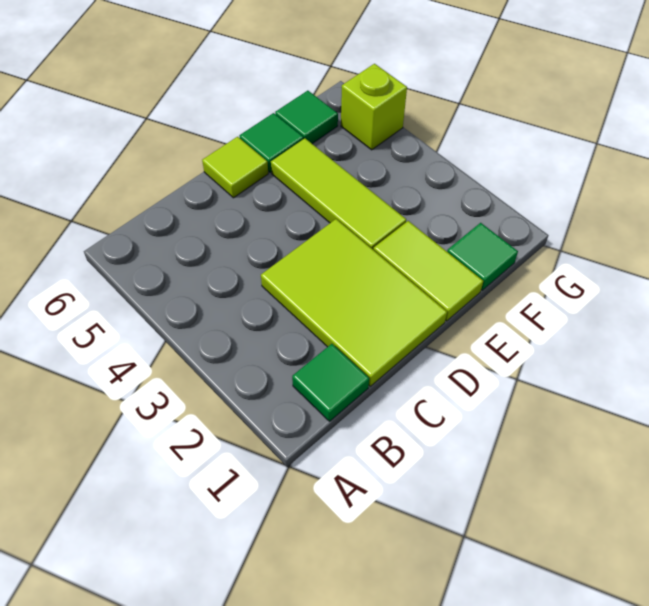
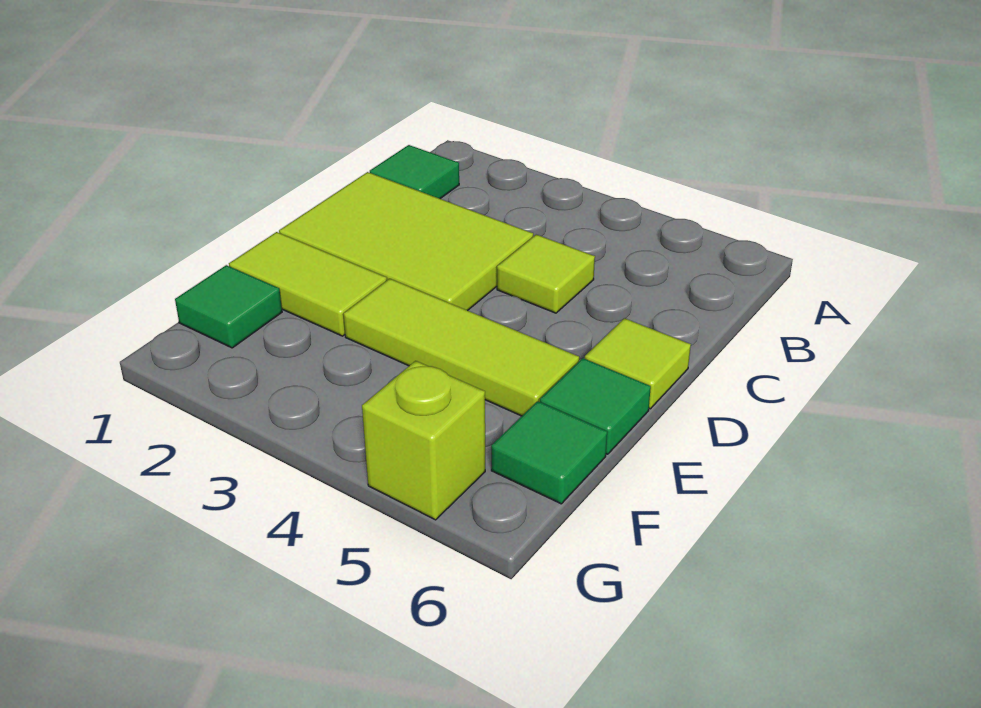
none -> lime 1x1 tile [497,235,595,313]

